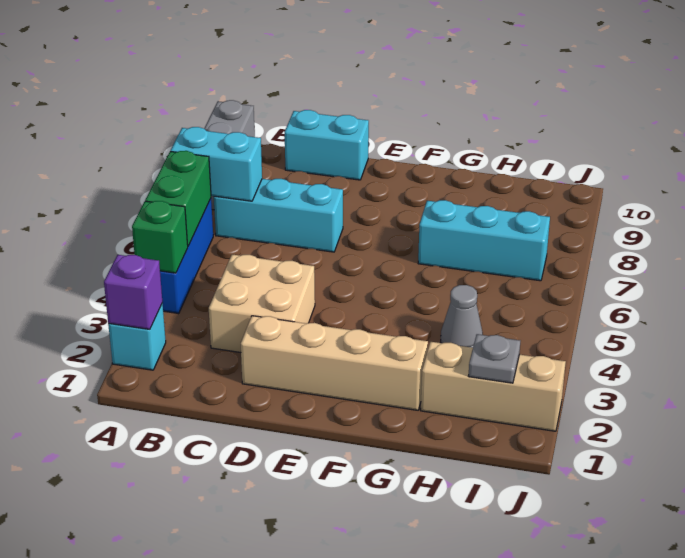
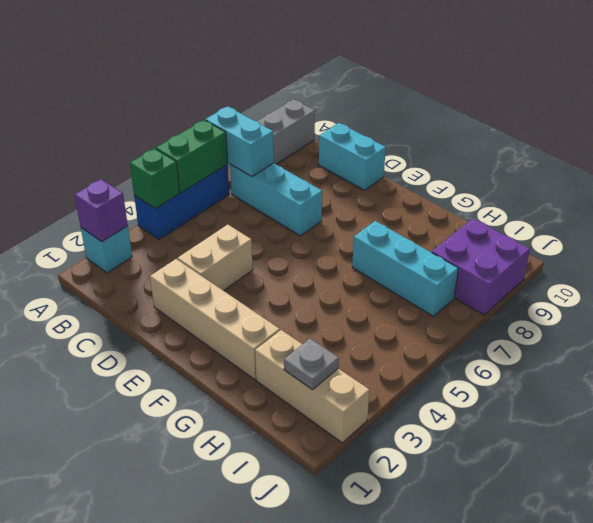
tan 2x2 brick [209,254,315,352] -> tan 1x2 brick [177,225,253,291]
grey 1x1 cone [441,285,483,348] -> none
none -> purple 2x2 brick [432,219,530,315]

